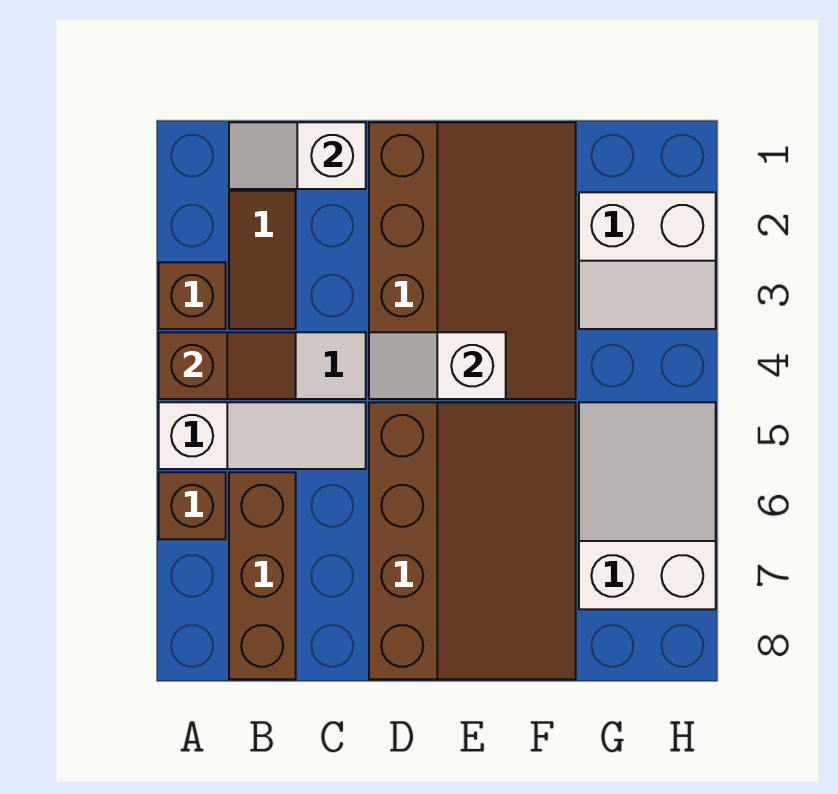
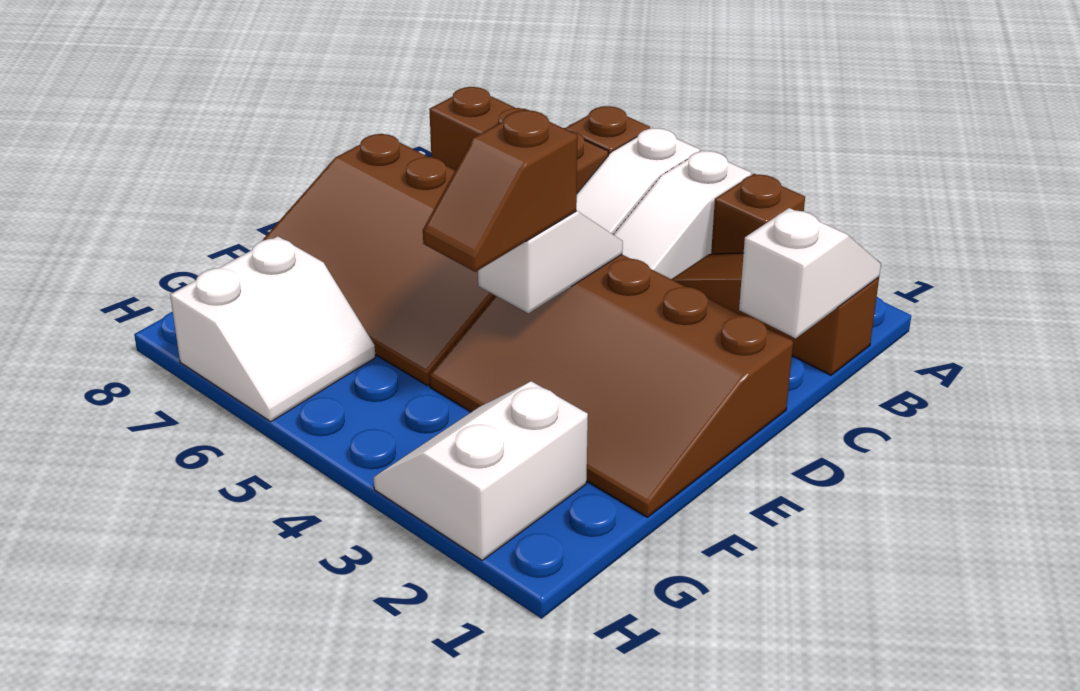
brown 1x2 slope [159,332,296,399] -> brown 1x2 slope moved to [423,110,577,272]
white 2x3 slope [579,402,716,609] -> white 2x2 slope [170,236,376,422]

